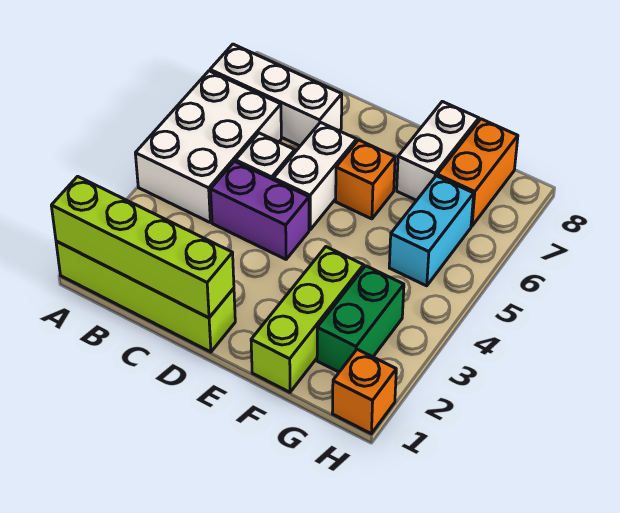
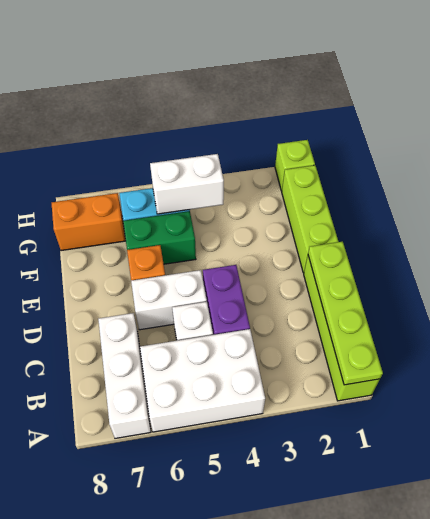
lime 1x4 brick [51,176,234,318] -> lime 1x4 plate [308,242,383,385]
lime 1x3 brick [251,247,364,392] -> lime 1x3 brick turned to [282,165,339,273]
white 1x2 brick [397,101,479,200] -> white 1x2 brick moved to [150,154,224,214]
green 1x2 brick [317,266,404,372] -> green 1x2 brick moved to [123,211,196,264]
orange 1x1 brick [332,349,396,434] -> lime 1x1 brick [275,140,315,191]

